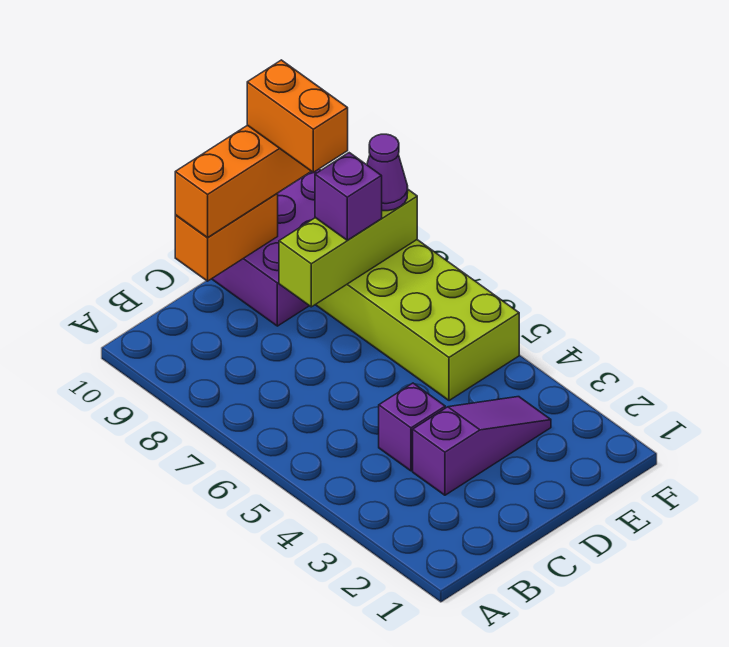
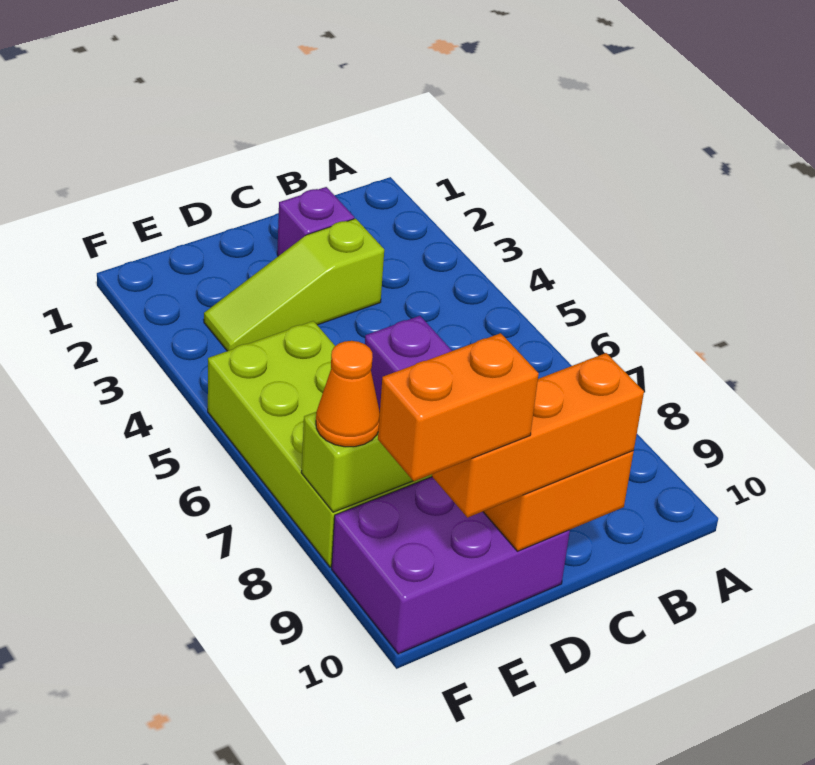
purple 1x3 slope [413,397,551,495] -> lime 1x3 slope [204,219,384,351]
purple 1x1 brick [379,383,445,471] -> purple 1x1 brick moved to [277,187,354,256]
orange 1x2 brick [247,60,348,173] -> orange 1x2 brick turned to [378,333,539,481]
purple 1x1 cone [367,134,408,211] -> orange 1x1 cone [316,341,380,447]

